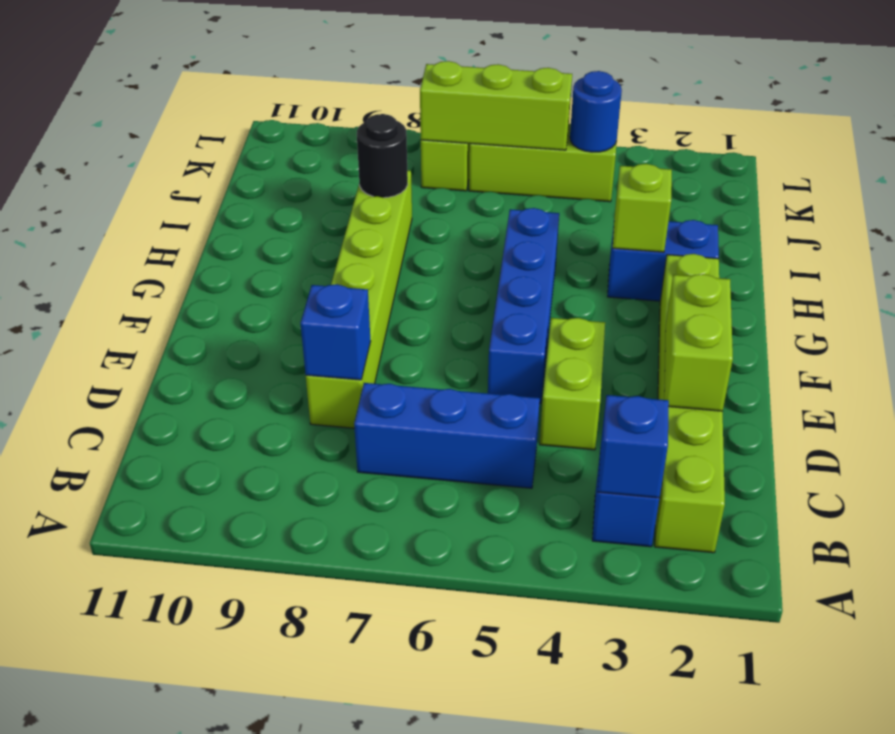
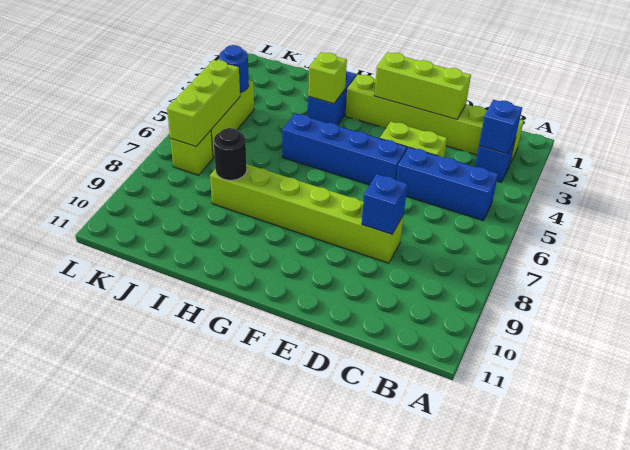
blue 1x3 brick [354,383,540,488] -> blue 1x3 brick turned to [396,147,498,220]
lime 1x2 brick [664,274,733,411] -> lime 1x3 brick [374,52,471,119]

